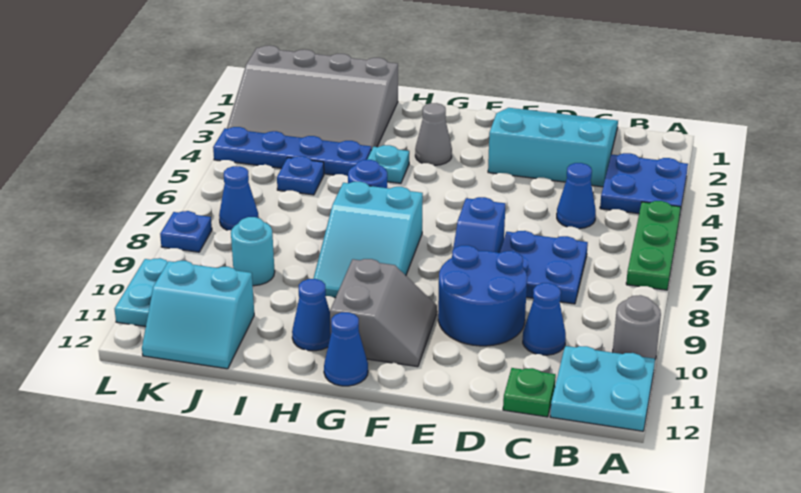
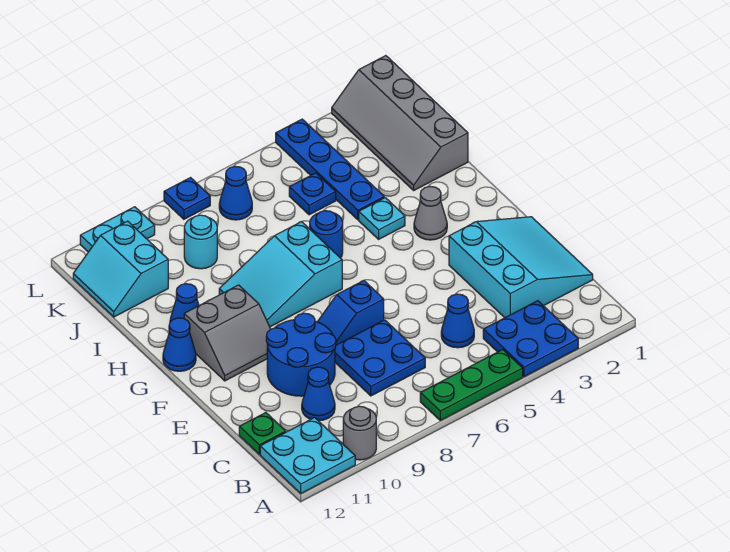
grey 3x4 slope [227,46,398,150] -> grey 2x4 slope [332,56,468,190]

